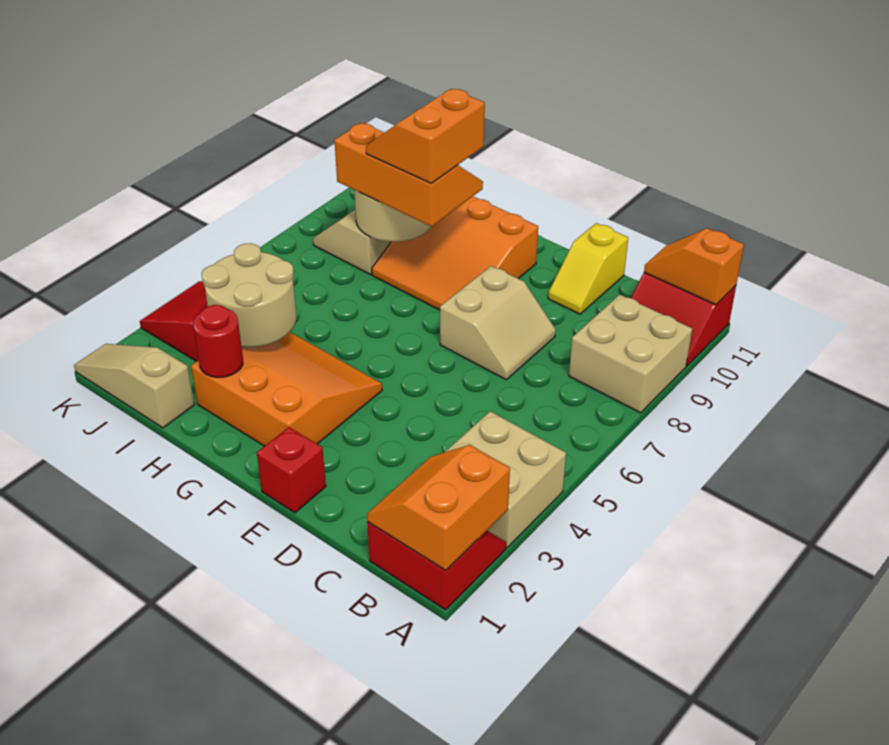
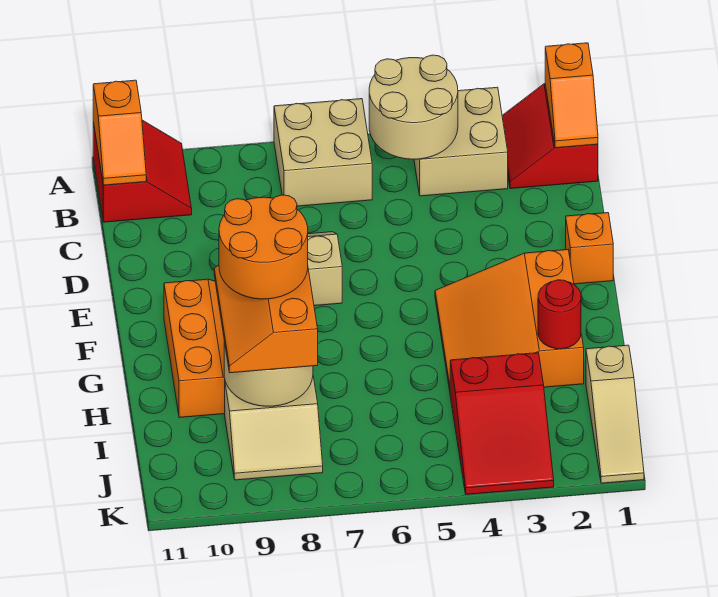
orange 2x2 slope [367,445,510,571] -> orange 1x2 slope [545,43,598,148]
tan 2x2 brick [569,295,692,413] -> tan 2x2 brick moved to [274,99,372,206]
yellow 1x2 slope [548,223,628,314] -> none
red 1x1 brick [257,427,326,513] -> orange 1x1 brick [566,213,613,284]
orange 2x2 slope [366,89,485,184] -> orange 2x2 round brick [219,195,308,299]
tan 2x2 round brick [202,243,296,348] -> tan 2x2 round brick moved to [369,55,458,159]

